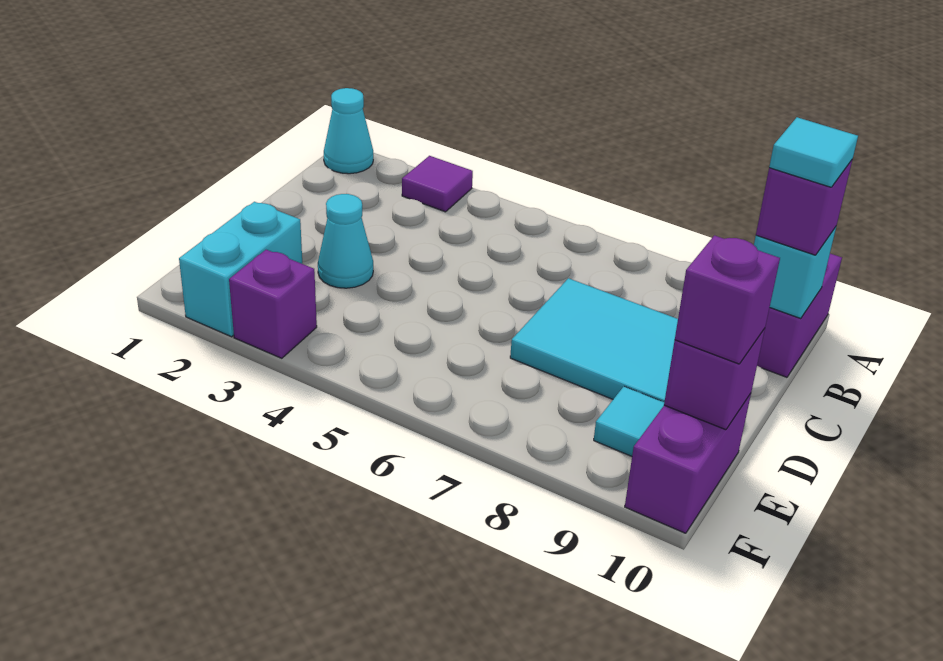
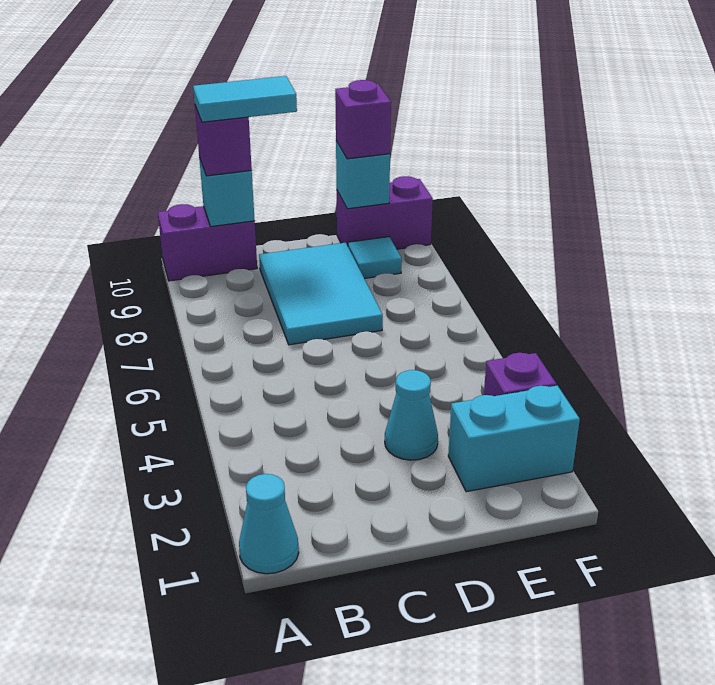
purple 1x1 tile [402,156,473,212] -> none
cyan 1x1 tile [769,117,858,187] -> cyan 1x2 tile [193,76,297,122]
purple 1x1 brick [664,329,765,430] -> cyan 1x1 brick [336,141,390,209]

